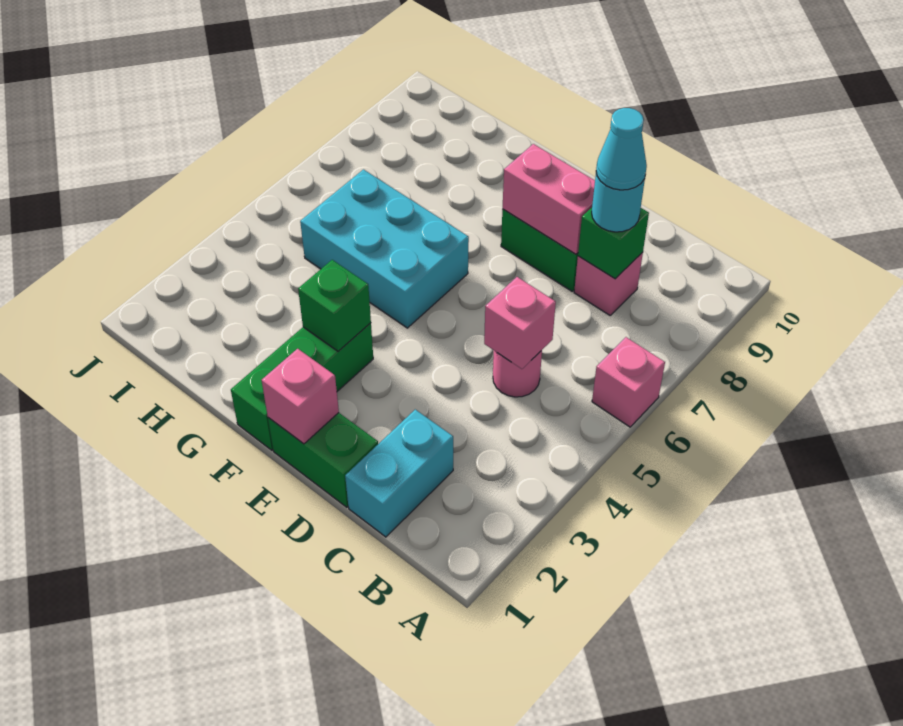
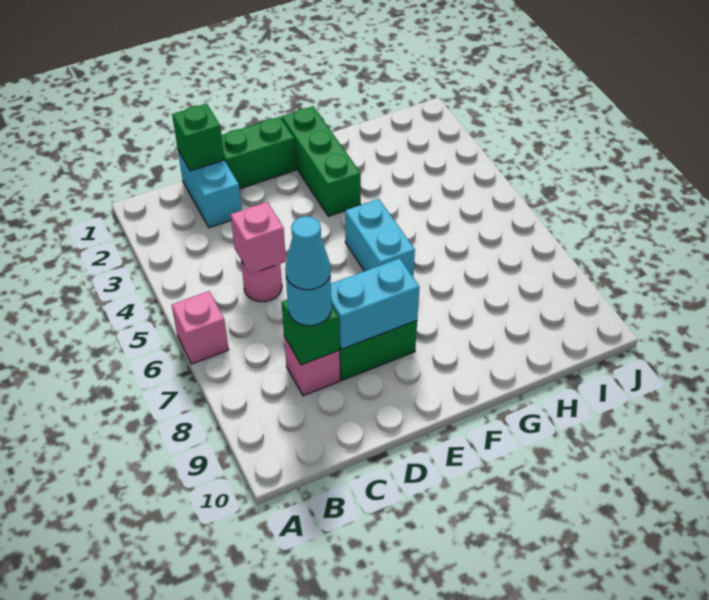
pink 1x2 brick [503,144,595,254] -> cyan 1x2 brick [331,258,420,349]
pink 1x1 brick [262,349,339,444] -> none
green 1x1 brick [298,260,371,351] -> green 1x1 brick moved to [172,104,224,171]
cyan 2x3 brick [300,170,469,328] -> cyan 1x2 brick [345,199,415,276]

